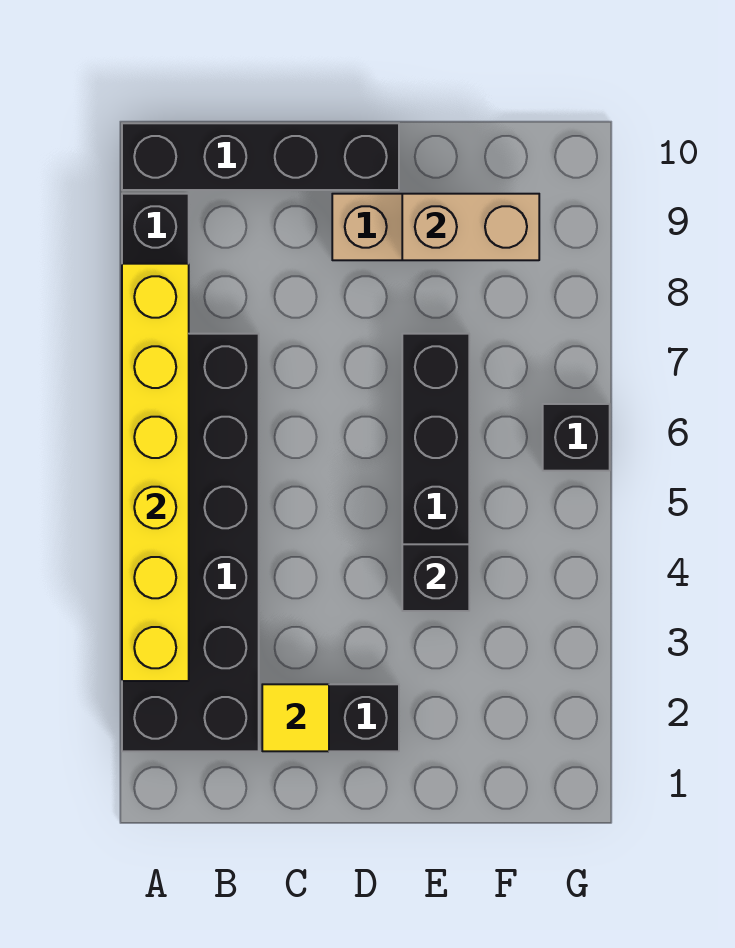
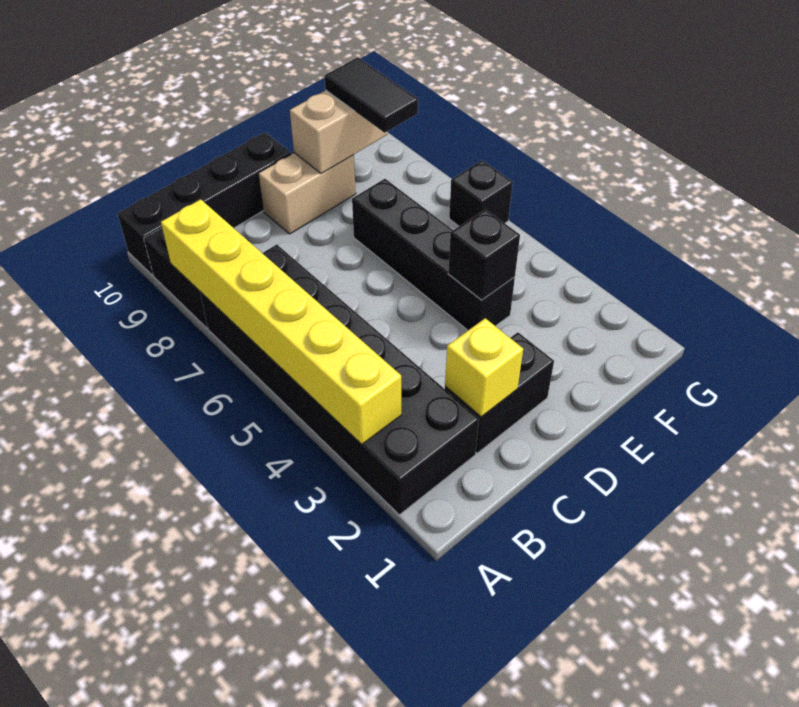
yellow 1x1 tile [262,684,329,751] -> yellow 1x1 brick [445,318,523,417]
none -> black 1x2 tile [325,57,418,133]

